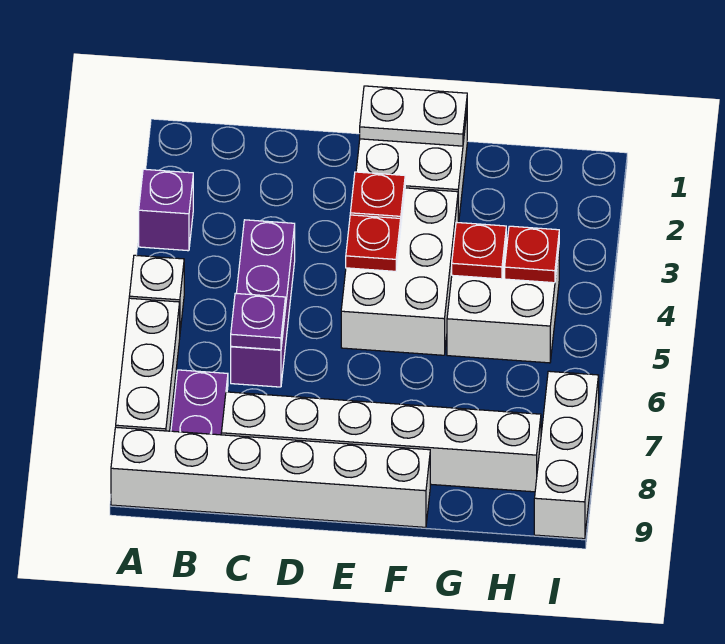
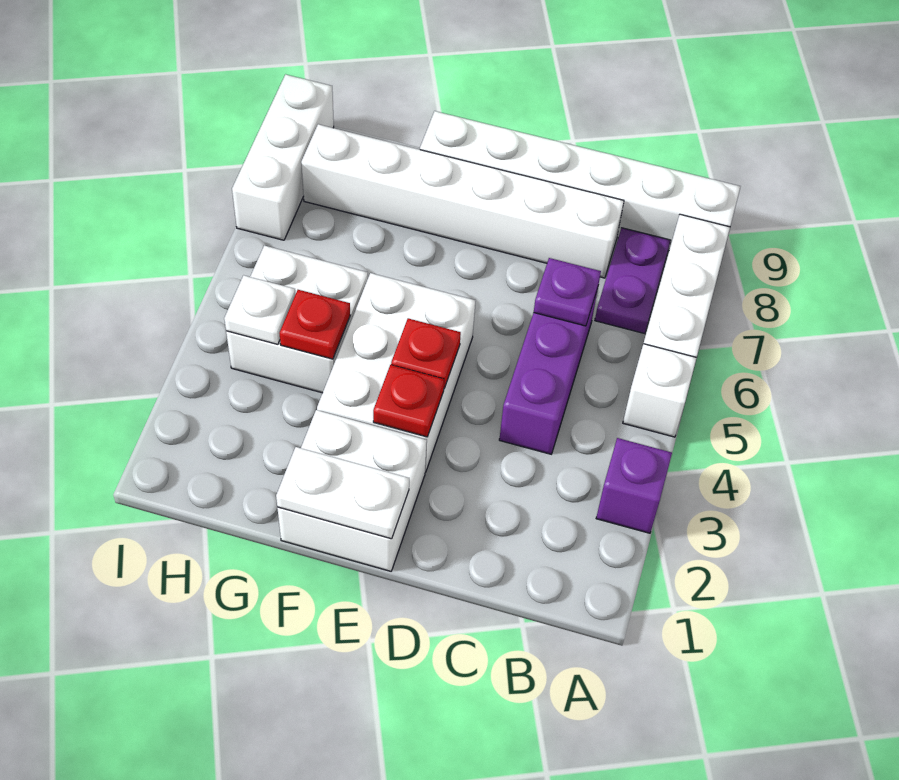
red 1x1 plate [505,226,559,283] -> white 1x1 plate [224,275,296,344]

